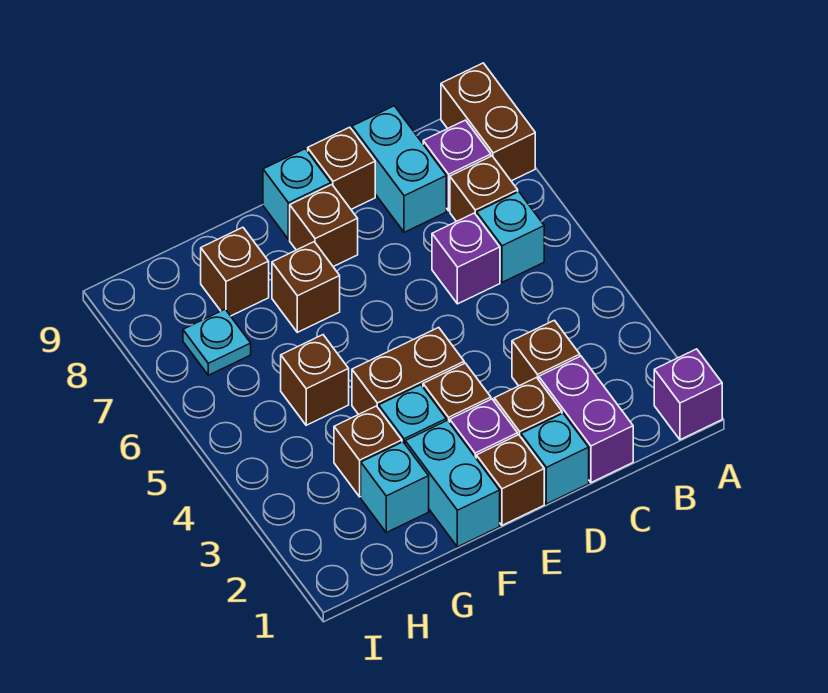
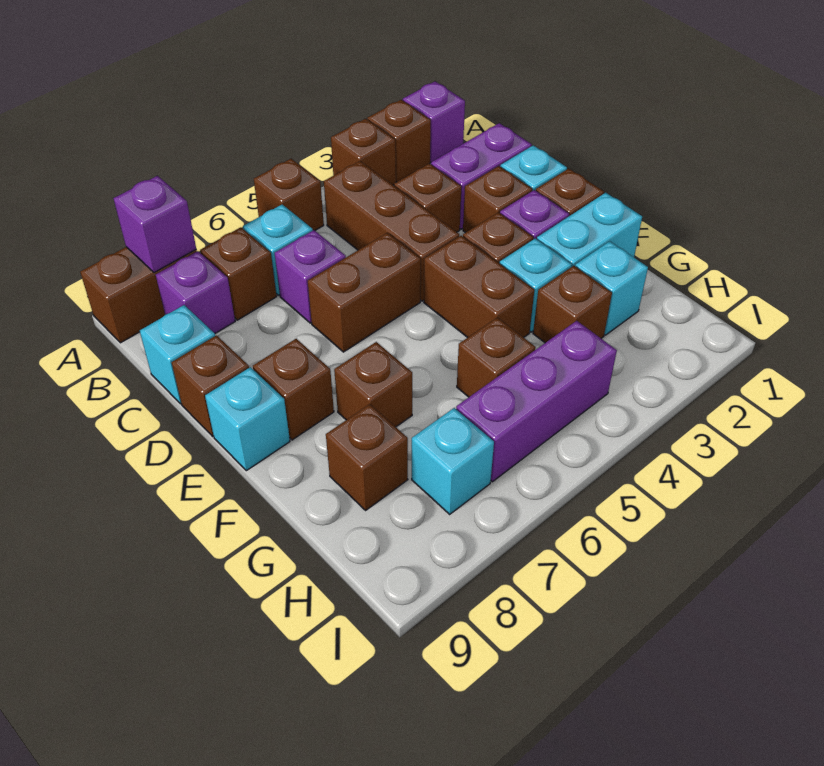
none -> brown 1x1 brick [367,100,431,182]
none -> brown 1x1 brick [331,119,396,185]
none -> brown 1x1 brick [254,159,324,230]
none -> purple 1x1 brick [113,176,196,272]
none -> brown 1x3 brick [324,161,459,301]
cyan 1x2 brick [352,106,446,232] -> cyan 1x1 brick [140,305,215,404]
none -> brown 1x2 brick [308,233,421,352]
none -> purple 1x3 brick [456,321,617,482]
cyan 1x1 plate [183,309,251,375] -> cyan 1x1 brick [412,408,494,514]

